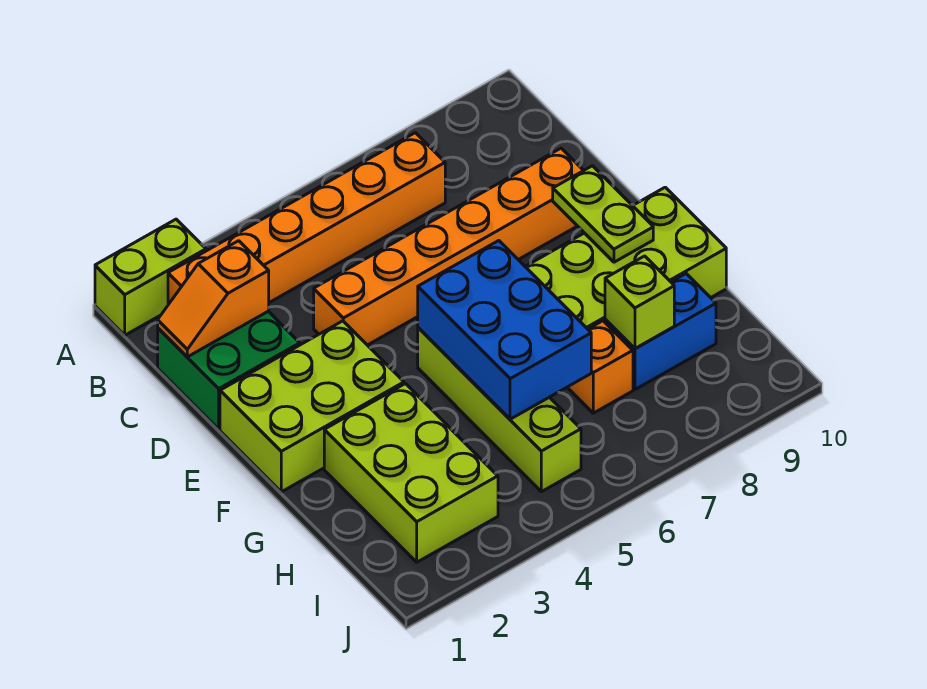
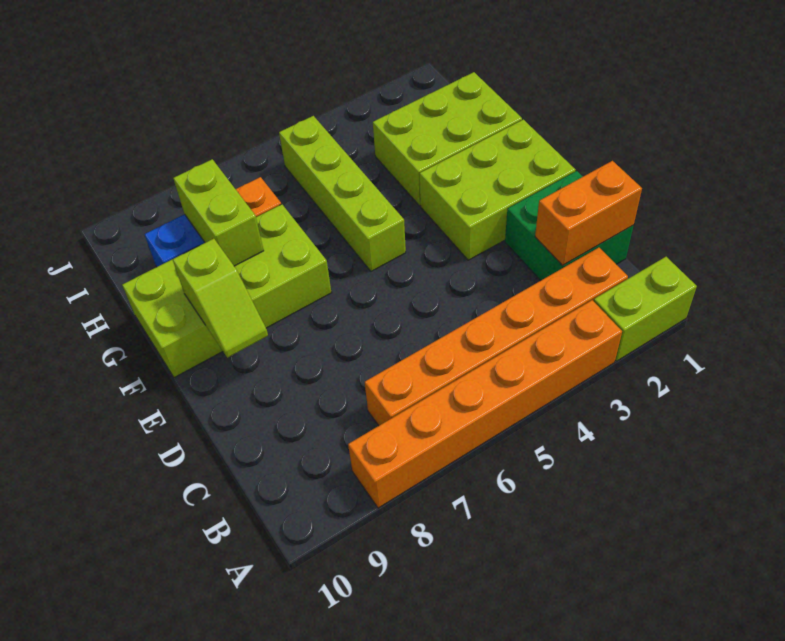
orange 1x2 slope [158,241,269,357] -> orange 1x2 brick [535,161,642,266]
orange 1x6 brick [314,148,584,345] -> orange 1x6 brick moved to [348,300,622,508]
lime 1x2 plate [553,166,653,262] -> lime 1x2 slope [172,239,268,358]
blue 2x3 brick [418,241,591,419] -> none
lime 2x3 brick [324,384,498,562] -> lime 2x3 brick turned to [373,72,522,206]
lime 1x1 brick [605,256,674,349] -> lime 1x2 brick [173,159,264,266]

